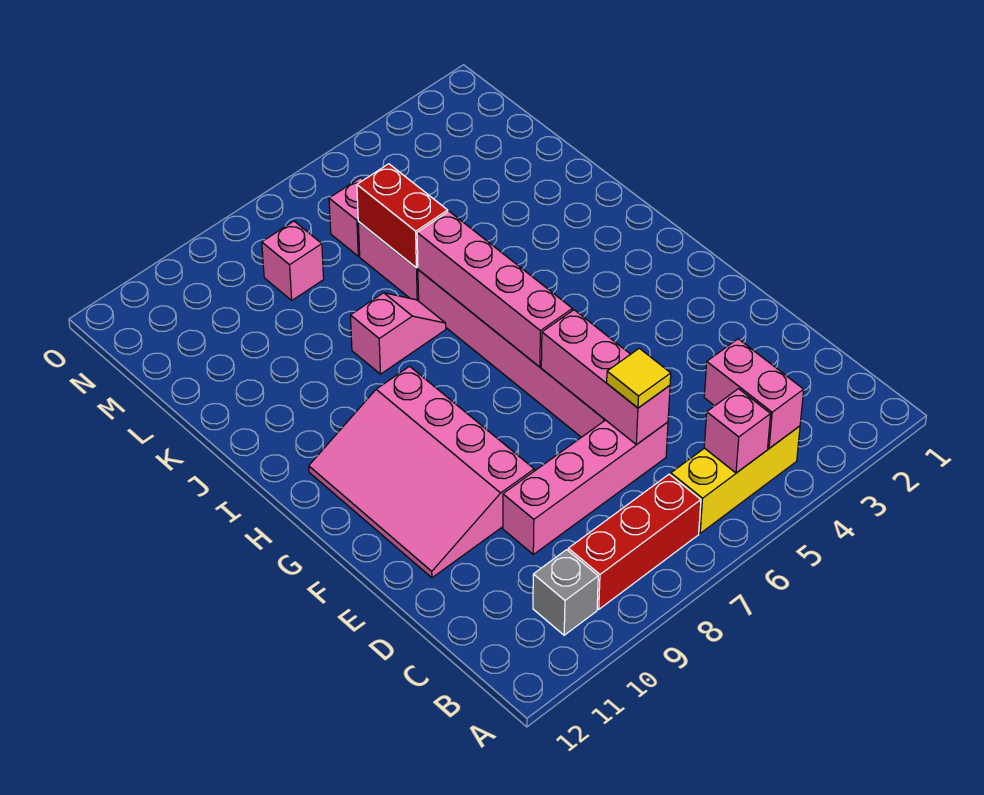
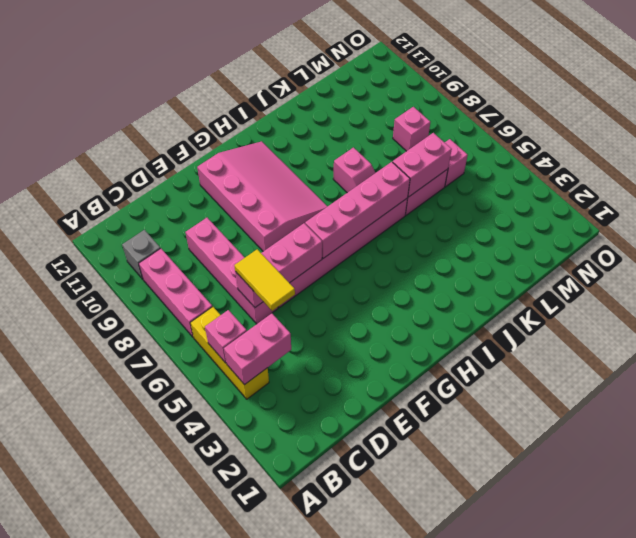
red 1x3 brick [568,474,701,609] -> pink 1x3 brick [139,248,212,337]
yellow 1x1 tile [607,348,671,408] -> yellow 1x2 tile [234,249,295,311]
pink 3x4 slope [309,366,534,578] -> pink 3x4 slope turned to [197,141,328,251]
red 1x2 brick [357,164,448,268] -> pink 1x2 brick [393,133,452,197]

